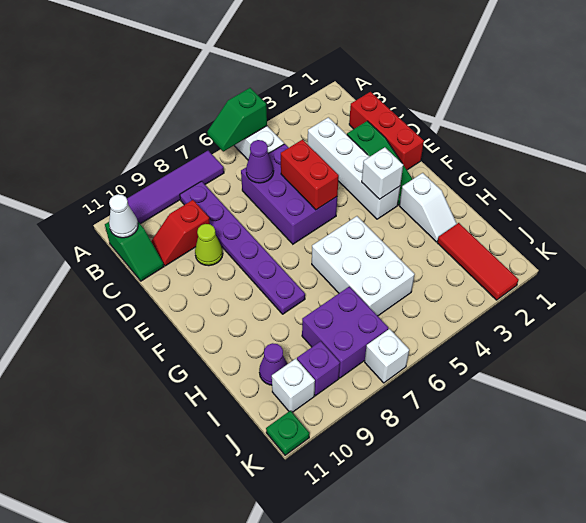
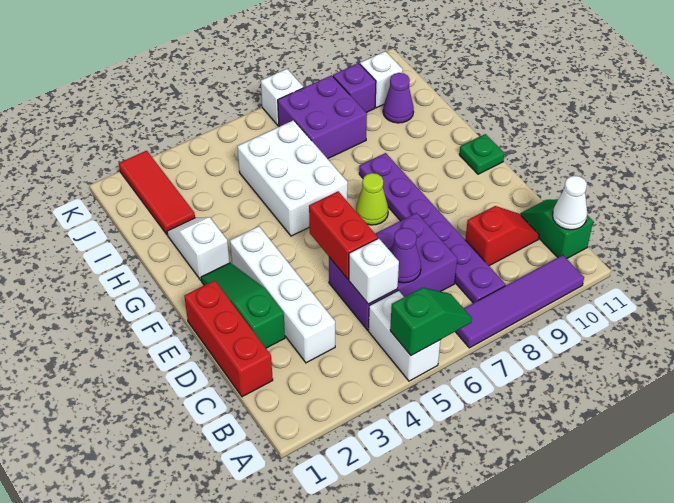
purple 2x3 brick [241,144,337,244] -> purple 2x3 brick turned to [329,213,457,330]
lime 1x1 cone [195,224,223,266] -> lime 1x1 cone moved to [356,173,388,225]
white 1x1 brick [362,147,403,199] -> white 1x1 brick moved to [349,238,399,304]
green 1x1 plate [266,411,309,455] -> green 1x1 plate moved to [459,134,504,174]

